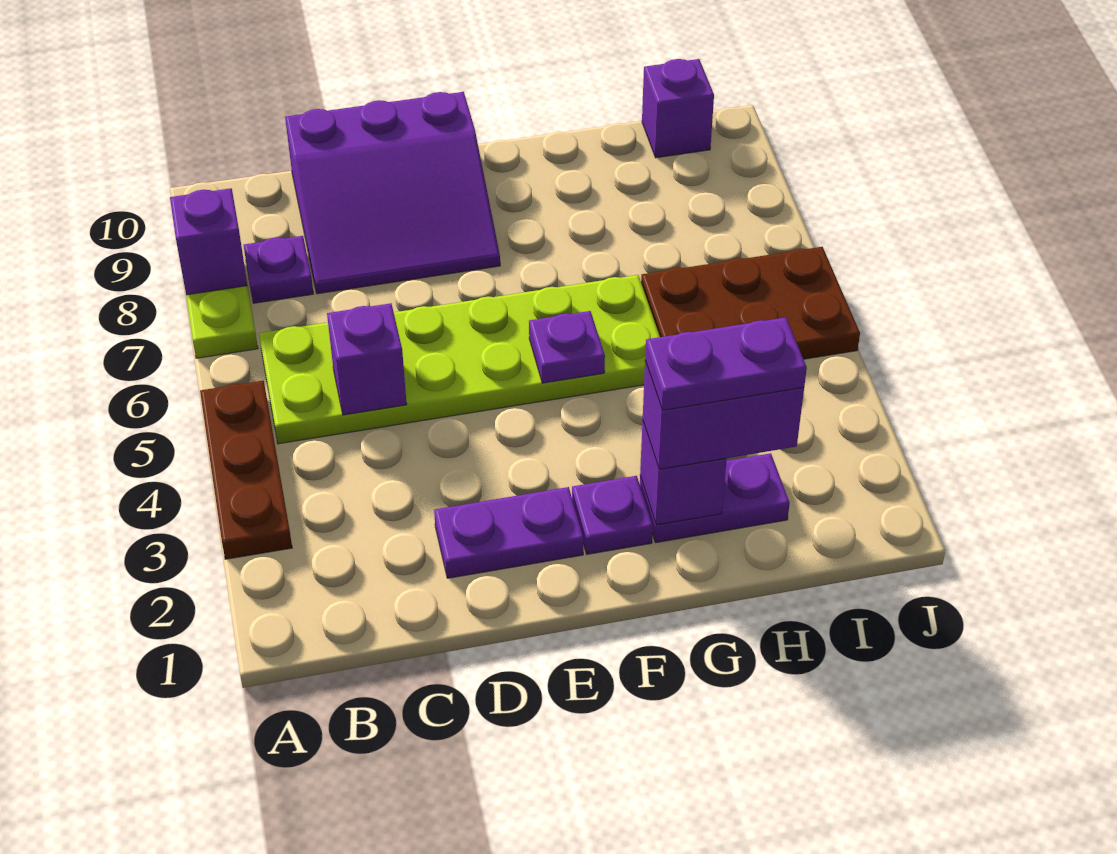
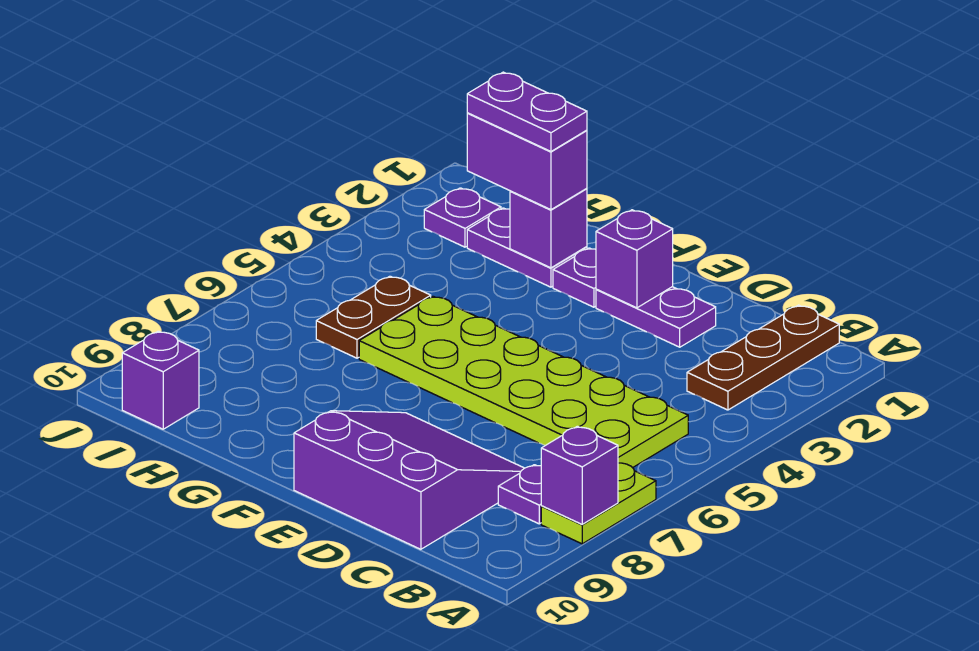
brown 1x3 plate [200,381,292,559] -> brown 1x3 plate moved to [687,305,839,410]
purple 1x1 brick [327,303,407,415] -> purple 1x1 brick moved to [596,210,673,308]
purple 1x1 plate [529,311,605,383] -> purple 1x1 plate moved to [424,188,501,247]
brown 2x3 plate [641,247,860,359] -> brown 1x2 plate [316,276,431,358]

